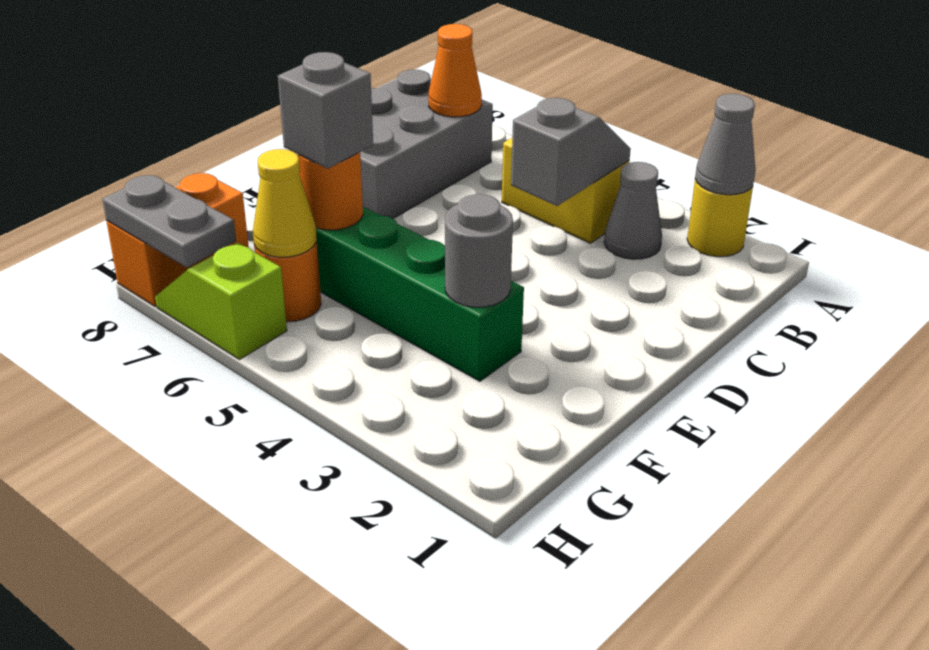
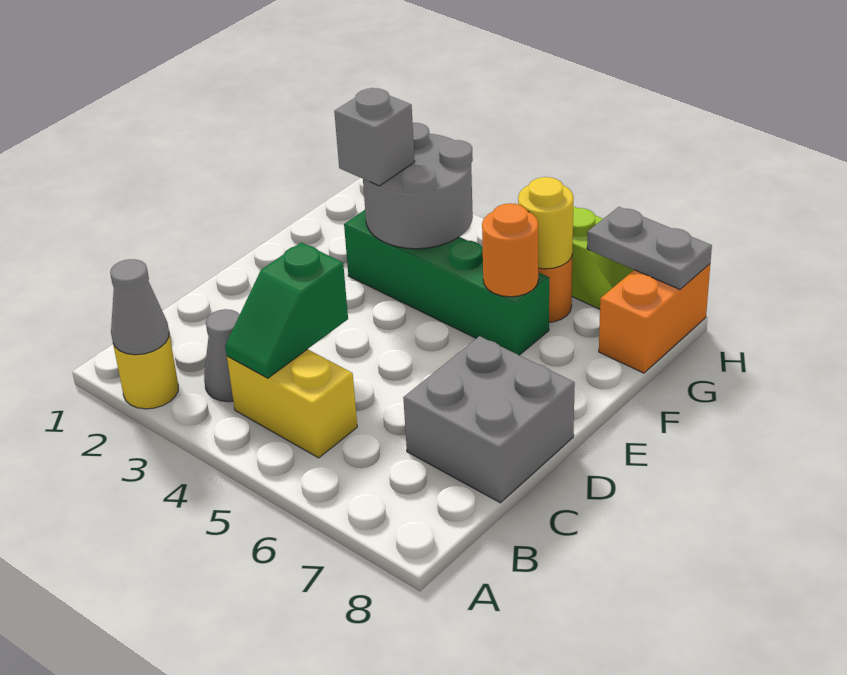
grey 1x2 slope [511,98,631,206] -> green 1x2 slope [225,242,348,378]
grey 2x3 brick [360,70,493,219] -> grey 2x2 brick [403,336,575,503]
orange 1x1 cone [428,24,482,117] -> none
grey 1x1 round brick [445,194,513,307] -> grey 2x2 round brick [363,123,473,249]
grey 1x1 brick [278,52,373,169] -> grey 1x1 brick moved to [334,88,415,186]
yellow 1x1 cone [253,149,317,257] -> yellow 1x1 round brick [518,177,574,269]

